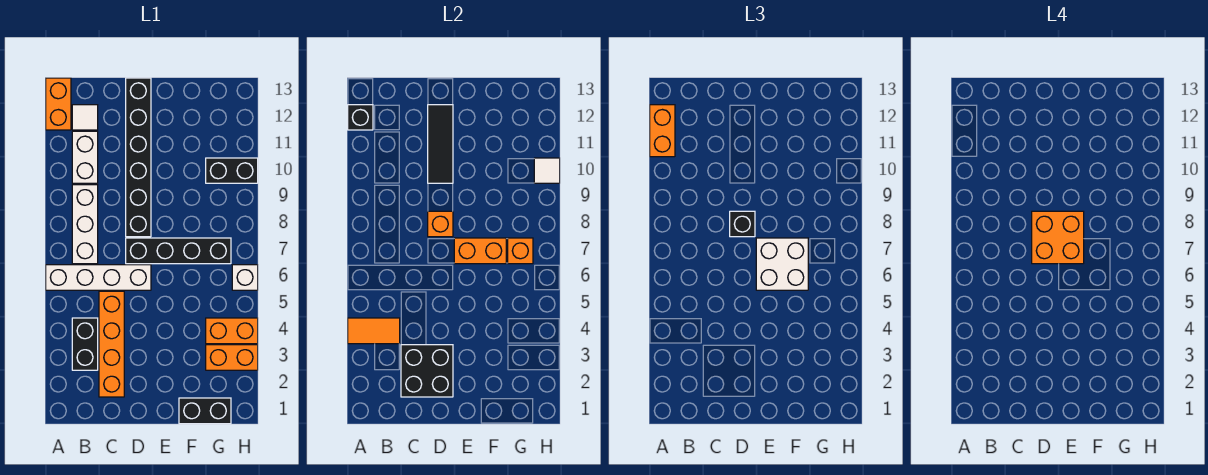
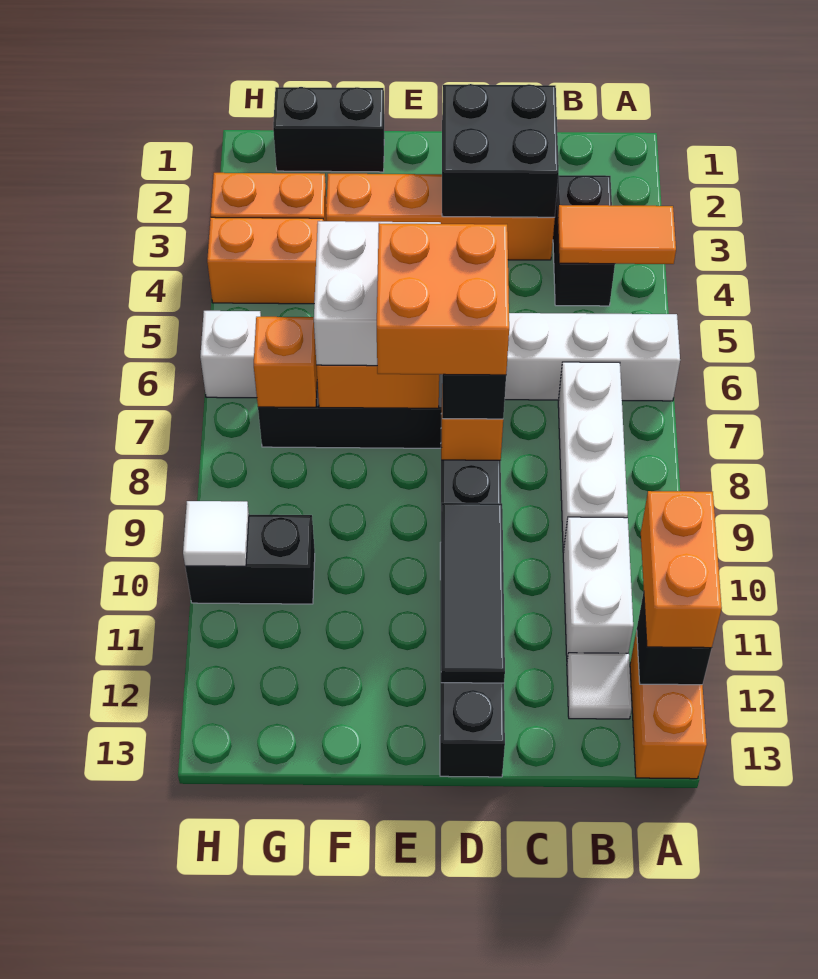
orange 1x4 brick [99,291,124,397] -> orange 1x4 brick turned to [326,174,555,260]

